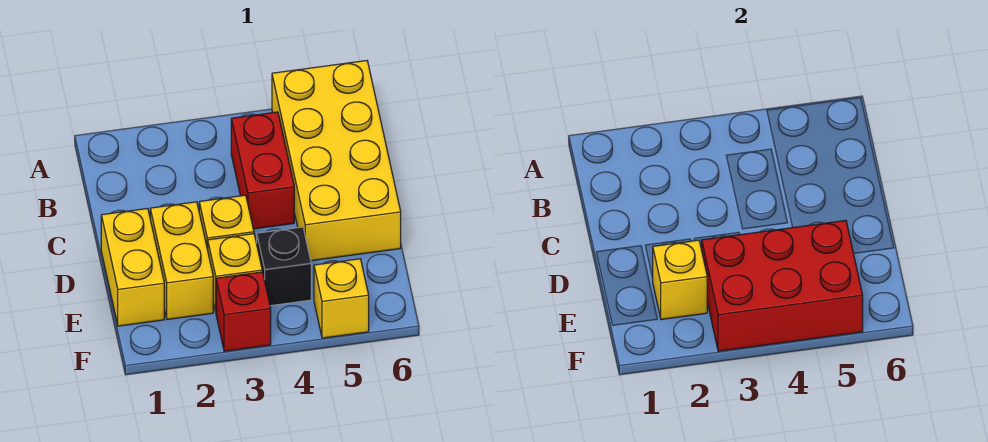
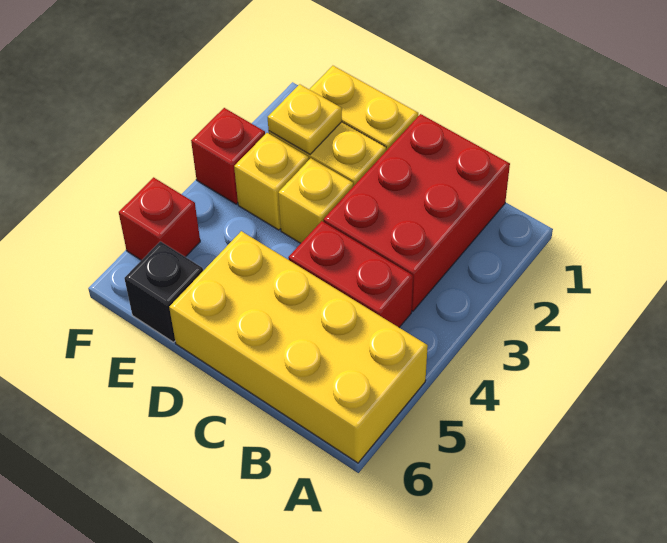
yellow 1x1 brick [653,240,707,320] -> yellow 1x1 plate [268,84,342,154]
red 2x3 brick [702,220,863,351] -> red 2x3 brick moved to [323,114,510,311]
black 1x1 brick [257,227,311,306] -> black 1x1 brick moved to [124,241,203,342]
yellow 1x1 brick [314,259,369,338] -> red 1x1 brick [119,177,200,260]

